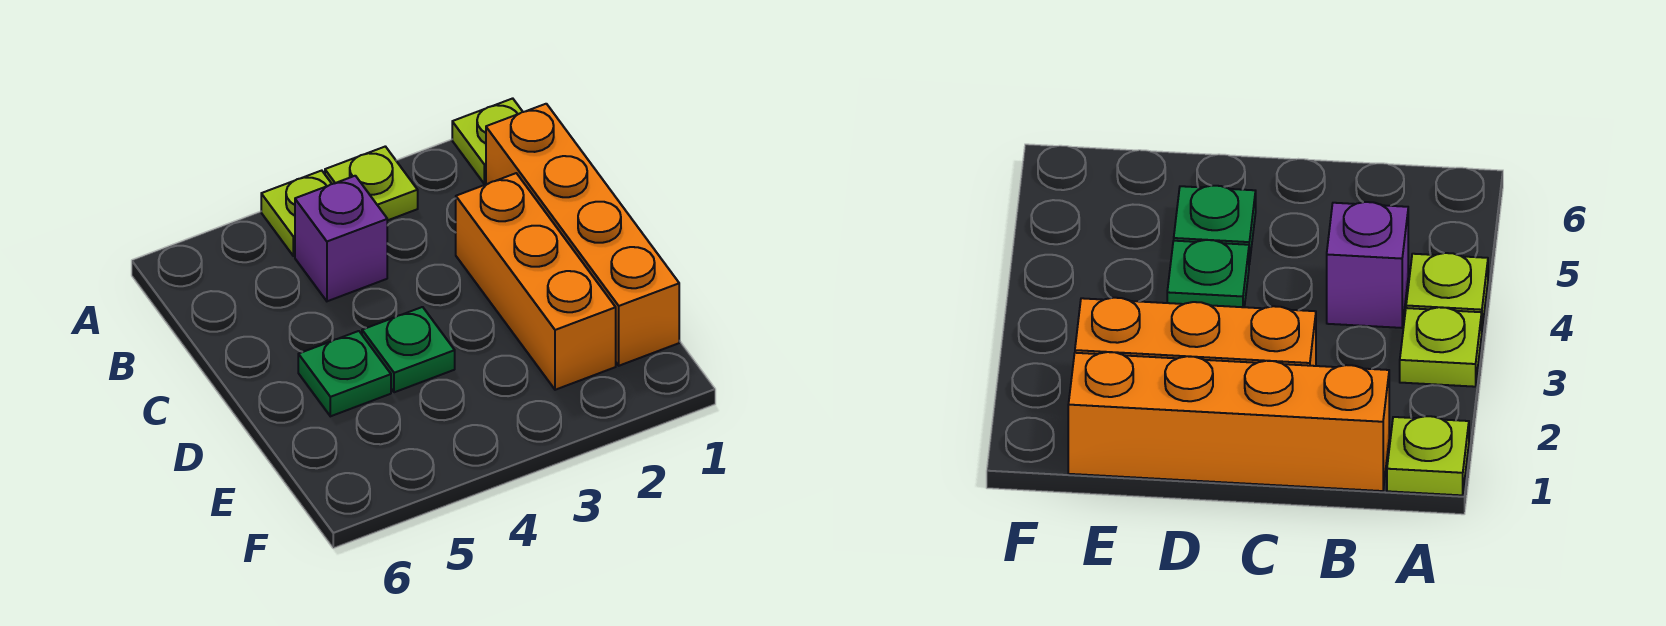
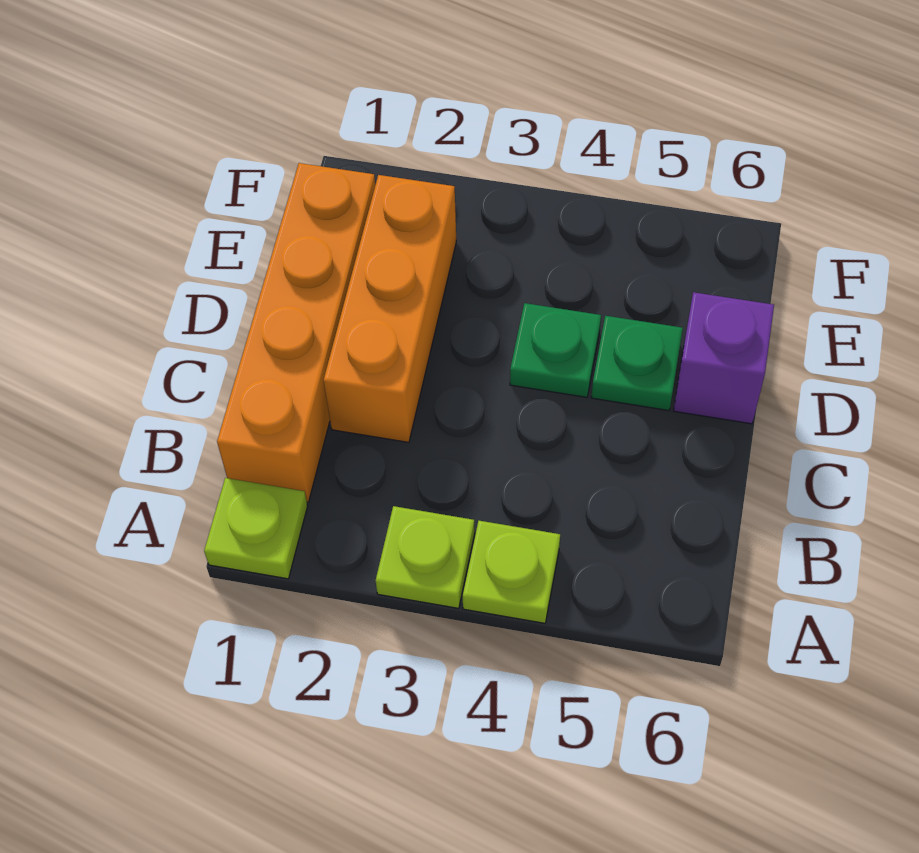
purple 1x1 brick [295,176,387,301] -> purple 1x1 brick moved to [674,292,774,424]

